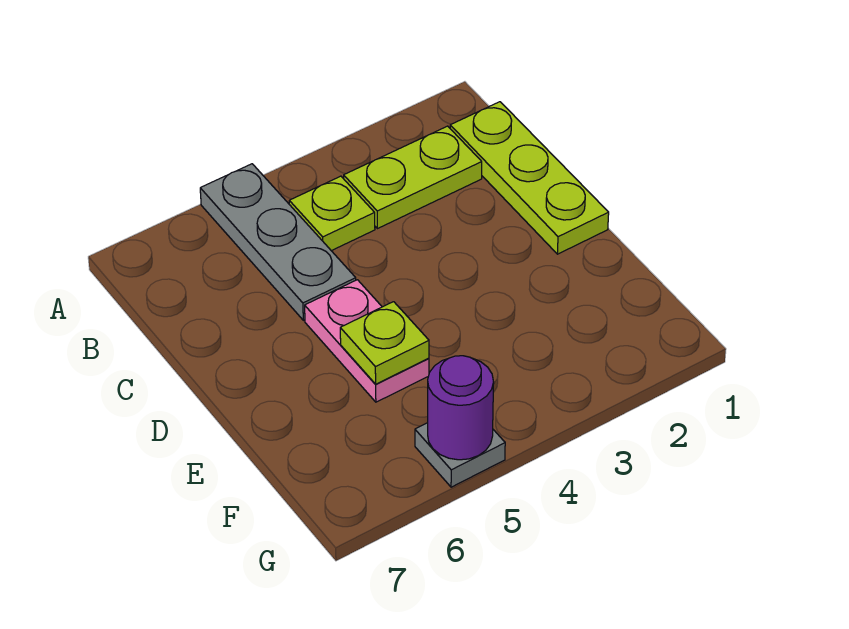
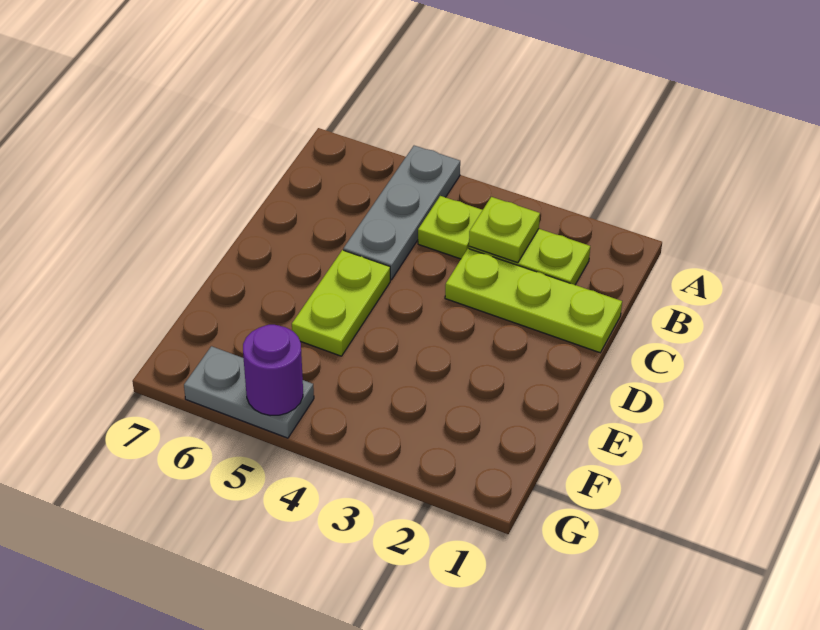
lime 1x3 plate [450,102,609,254] -> lime 1x3 plate turned to [445,248,622,353]
pink 1x2 plate [305,280,429,402] -> lime 1x2 plate [292,250,390,356]
lime 1x1 plate [340,302,429,384] -> lime 1x1 plate moved to [469,197,540,263]
grey 1x1 plate [415,423,505,487] -> grey 1x2 plate [184,346,314,438]

